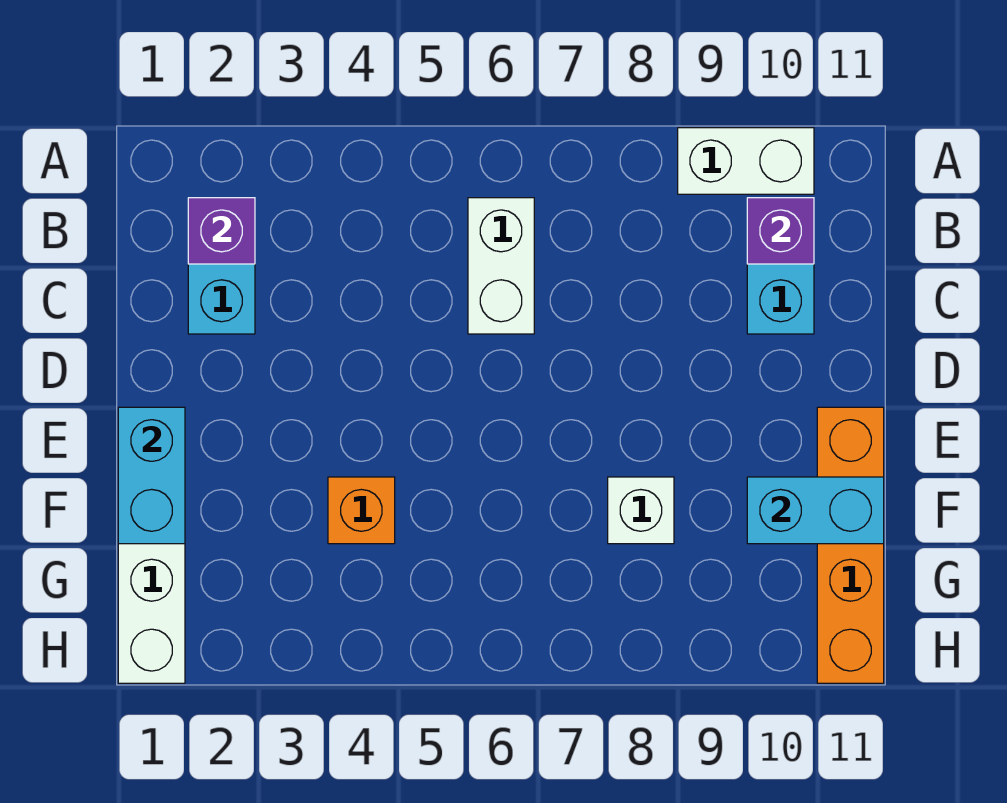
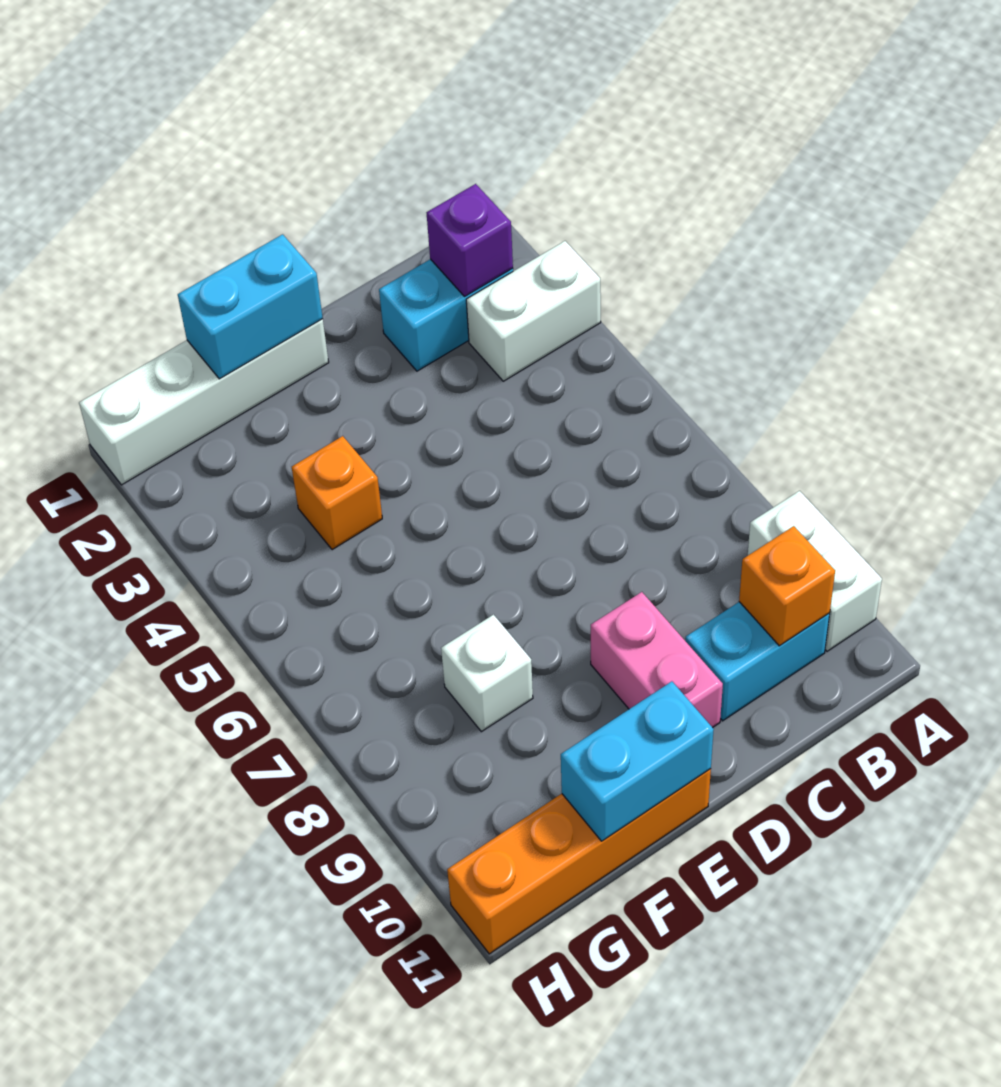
white 1x2 brick [468,198,534,334] -> white 1x2 brick moved to [466,241,601,381]
purple 1x1 brick [747,198,814,264] -> orange 1x1 brick [739,526,835,646]
none -> pink 1x2 brick [591,592,723,727]
cyan 1x2 brick [747,477,884,544] -> cyan 1x2 brick turned to [561,681,714,841]

